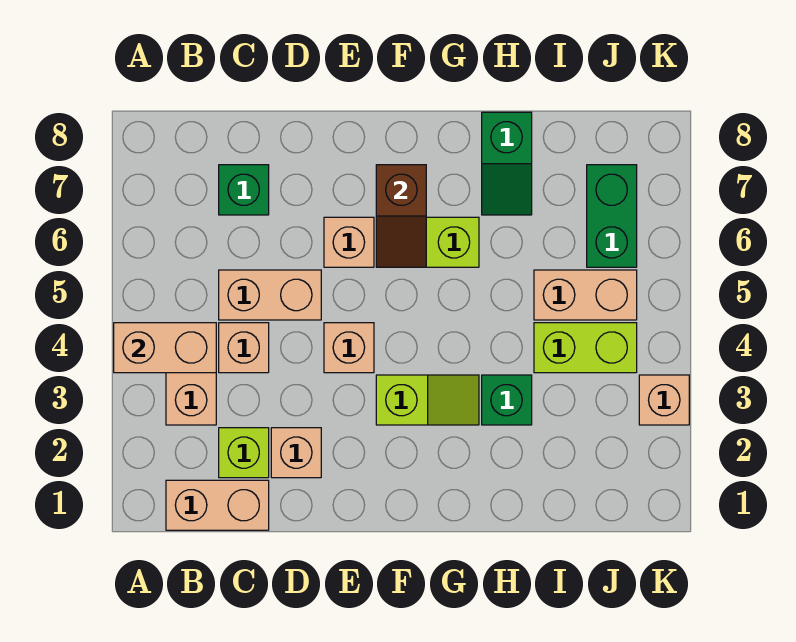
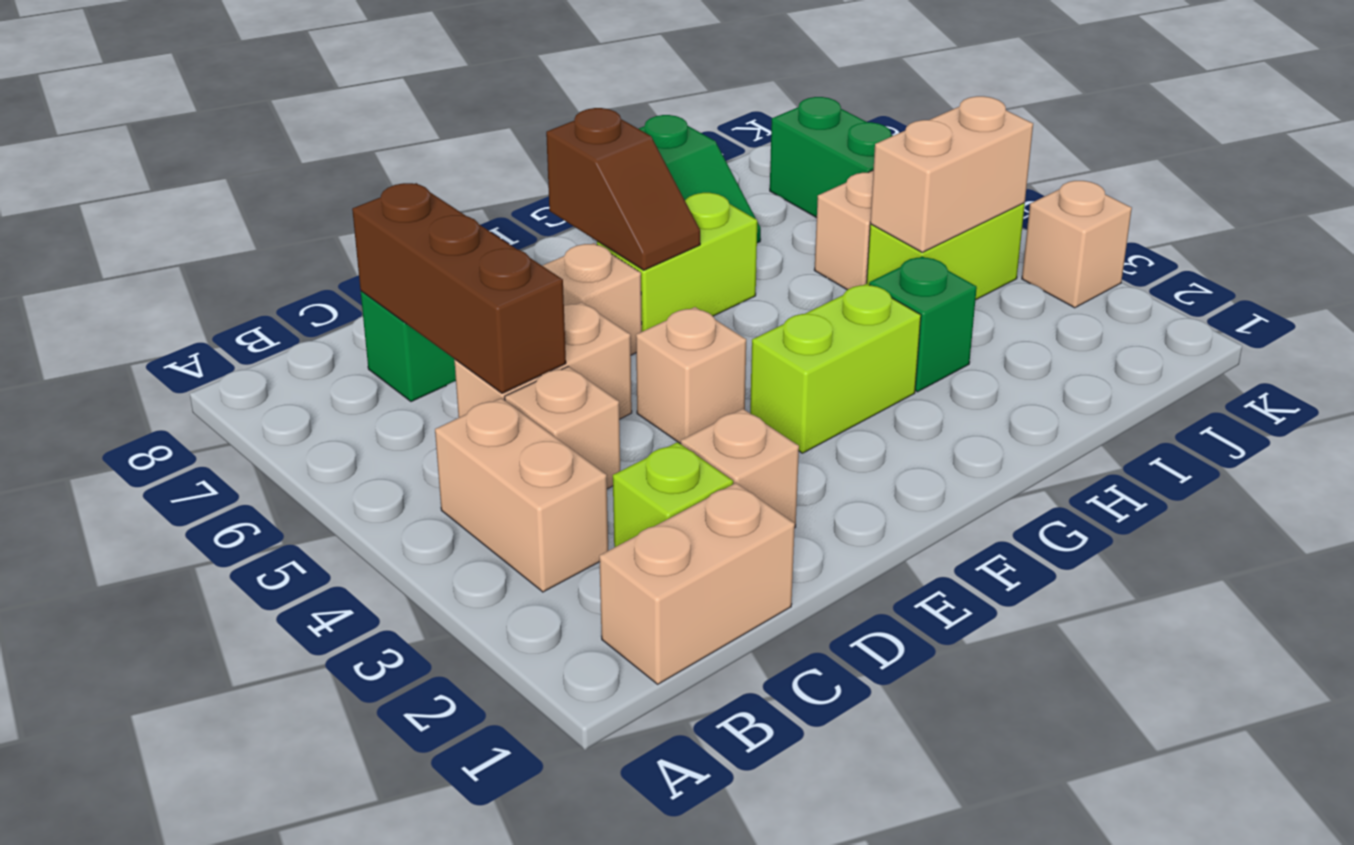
tan 1x2 brick [114,323,216,373] -> tan 1x2 brick moved to [870,96,1033,252]
none -> brown 1x3 brick [352,183,566,393]
lime 1x2 slope [376,375,479,425] -> lime 1x2 brick [750,284,921,453]

